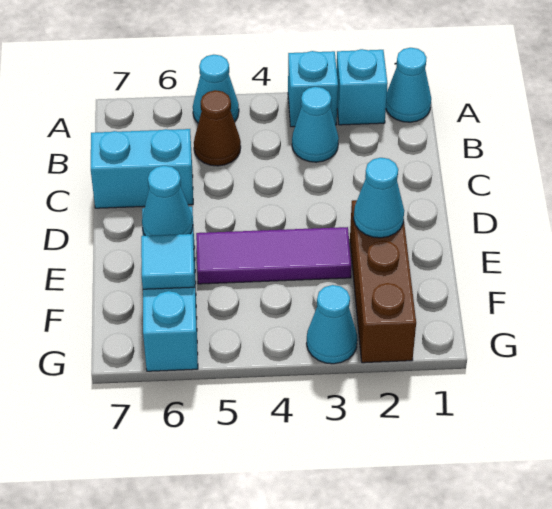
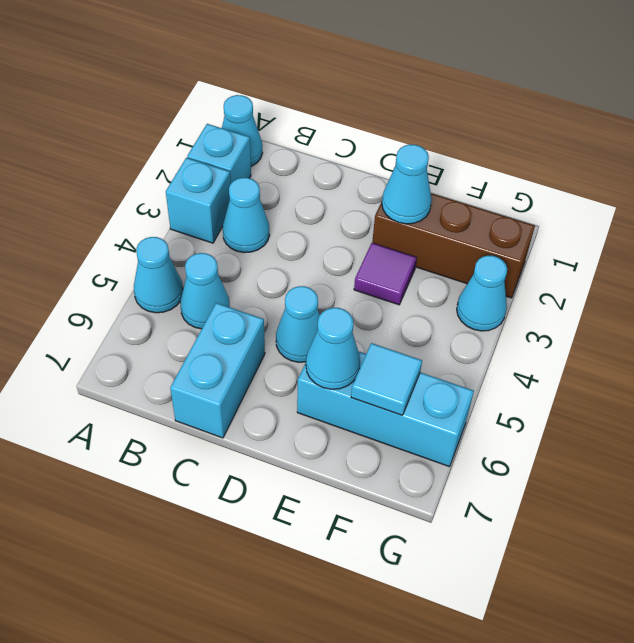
brown 1x1 cone [194,90,241,166] -> cyan 1x1 cone [180,253,230,329]
none -> cyan 1x1 cone [276,286,320,362]
purple 1x3 tile [196,227,352,284] -> purple 1x1 tile [354,243,417,305]

